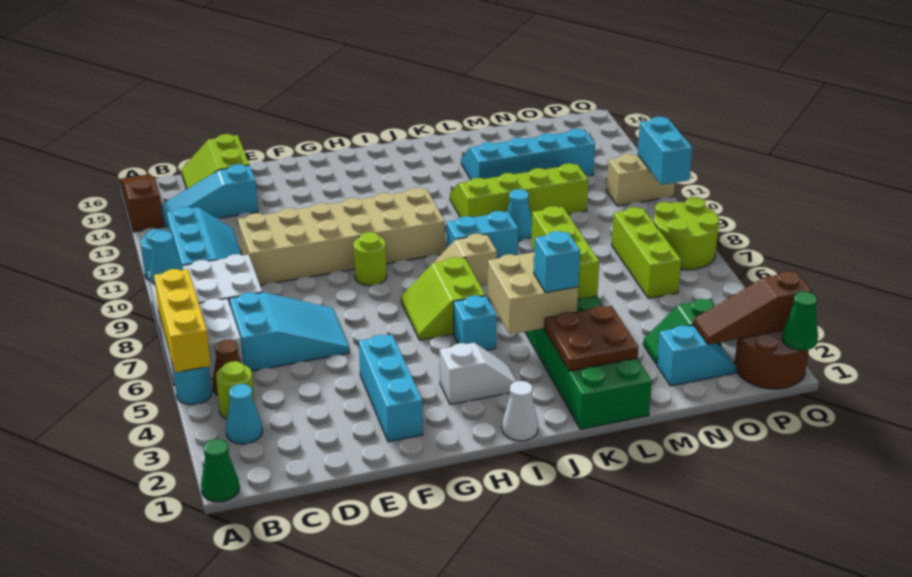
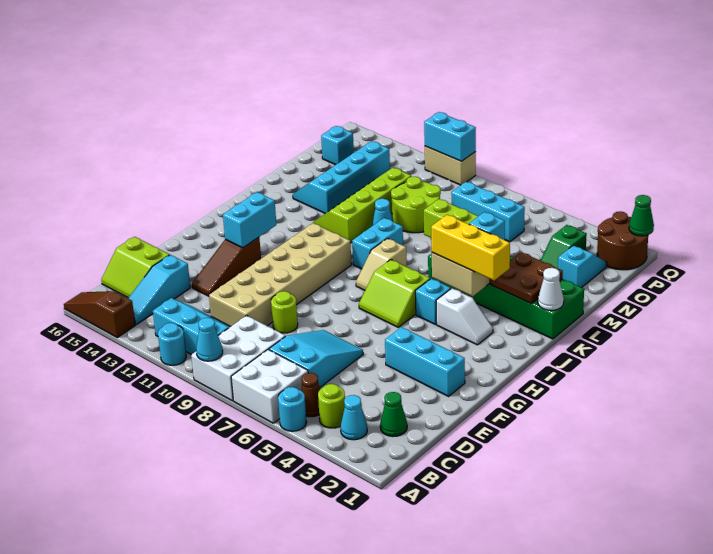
green 1x1 cone [201,439,239,502] -> green 1x1 cone moved to [380,392,407,436]
yellow 1x3 brick [154,269,211,372] -> yellow 1x3 brick moved to [431,215,510,280]
lime 1x1 round brick [354,232,387,286] -> lime 1x1 round brick moved to [271,291,298,333]
none -> cyan 1x2 brick [223,192,276,248]
white 1x2 slope [440,343,516,404] -> white 1x2 slope turned to [436,288,493,345]
white 1x1 cone [502,381,538,441] -> white 1x1 cone moved to [538,268,564,311]
brown 1x3 slope [694,271,812,345] -> brown 1x3 slope moved to [192,237,261,296]
lime 1x3 brick [612,207,681,298] -> cyan 1x3 brick [451,182,525,242]
none -> cyan 1x1 brick [321,126,354,165]
lime 2x2 round brick [654,197,719,270] -> lime 2x2 round brick moved to [391,177,441,233]
tan 1x2 brick [606,154,675,206] -> tan 1x2 brick turned to [425,146,476,185]

